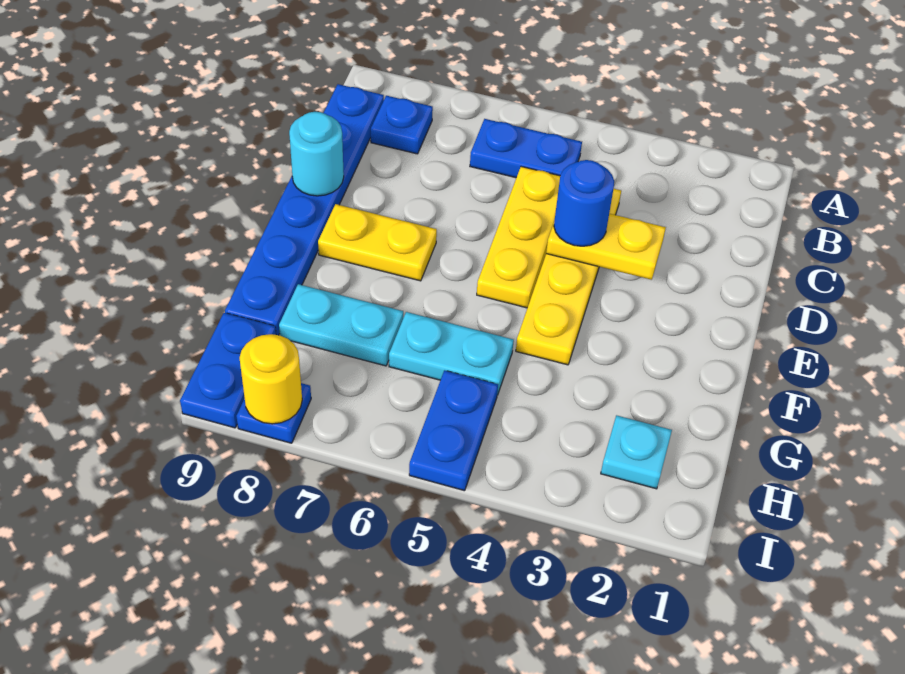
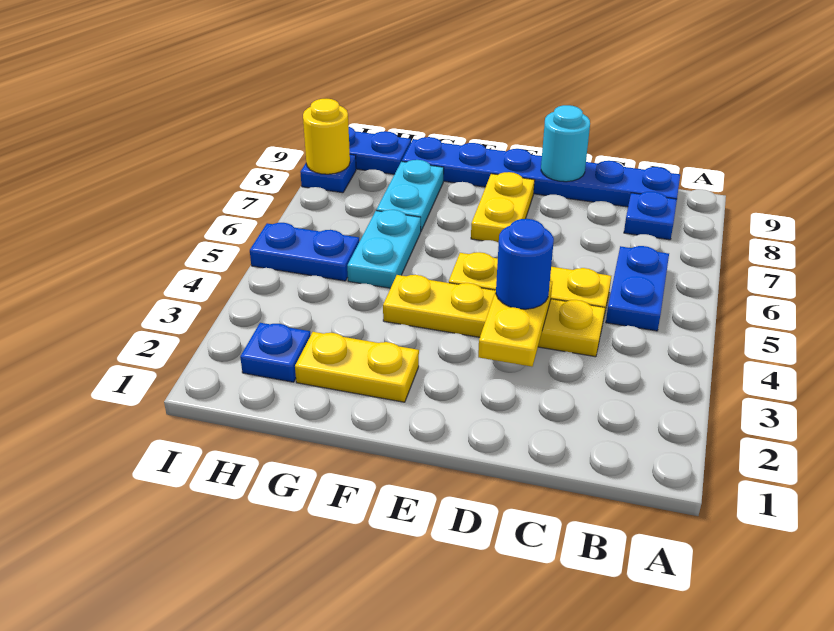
none -> yellow 1x2 plate [295,332,419,402]
cyan 1x1 plate [601,415,672,489] -> blue 1x1 plate [240,323,311,382]

